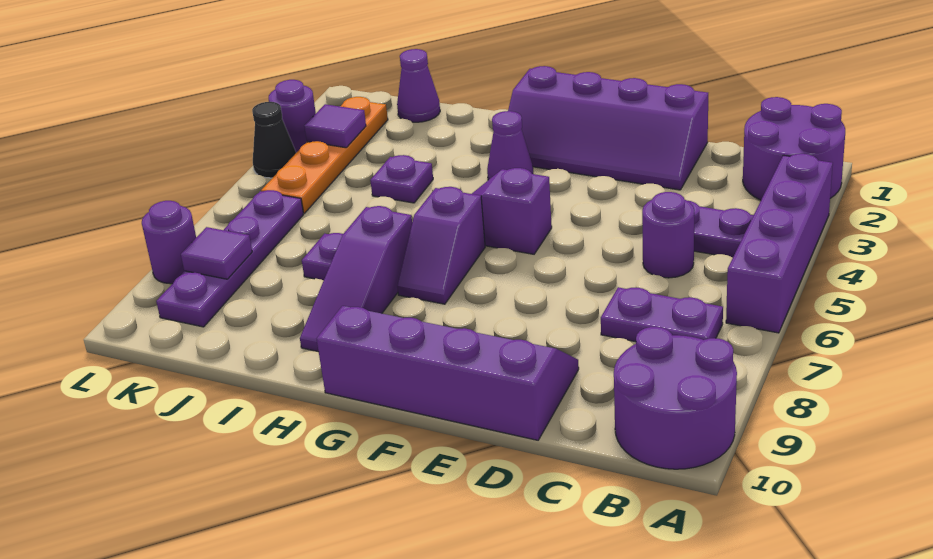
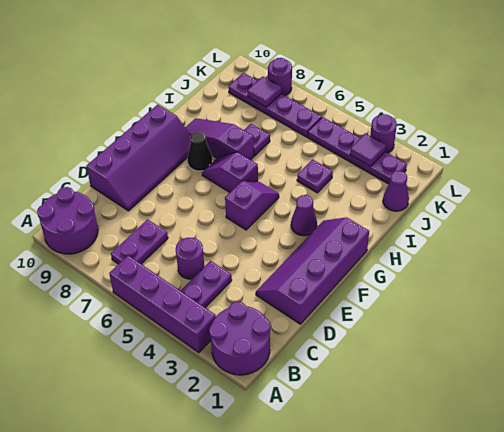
orange 1x4 plate [261,97,388,213] -> purple 1x4 plate [308,117,407,184]
black 1x1 cone [252,102,296,178] -> black 1x1 cone moved to [187,131,212,171]

